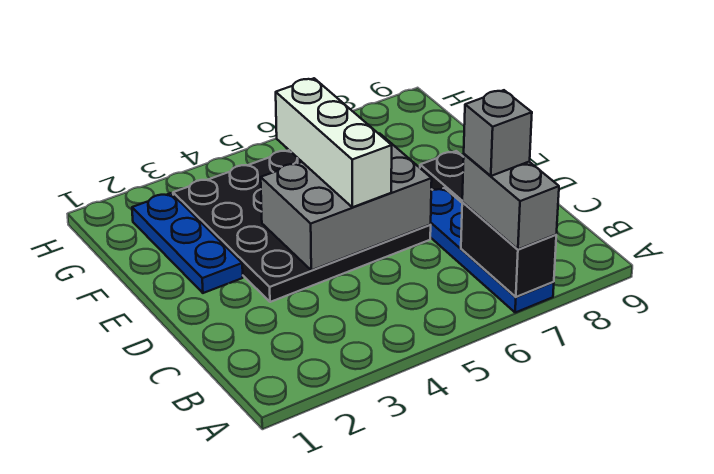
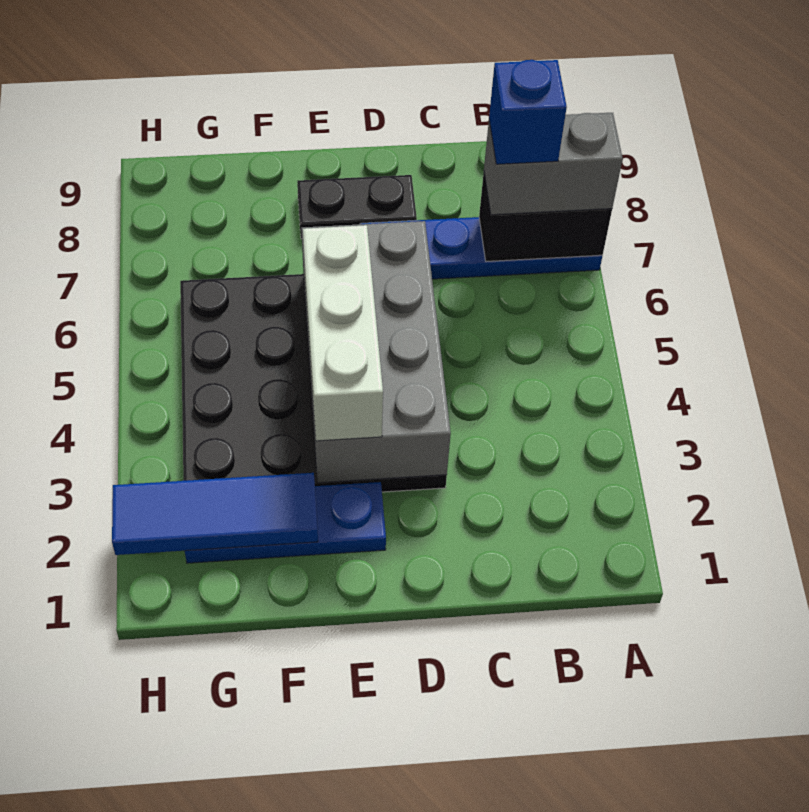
grey 1x1 brick [464,90,532,176] -> blue 1x1 brick [489,60,567,164]
grey 2x3 brick [261,134,432,270] -> grey 2x4 brick [301,221,451,483]
white 1x3 brick [276,78,392,207] -> white 1x3 brick turned to [303,225,383,441]
none -> blue 1x3 tile [112,473,318,555]

